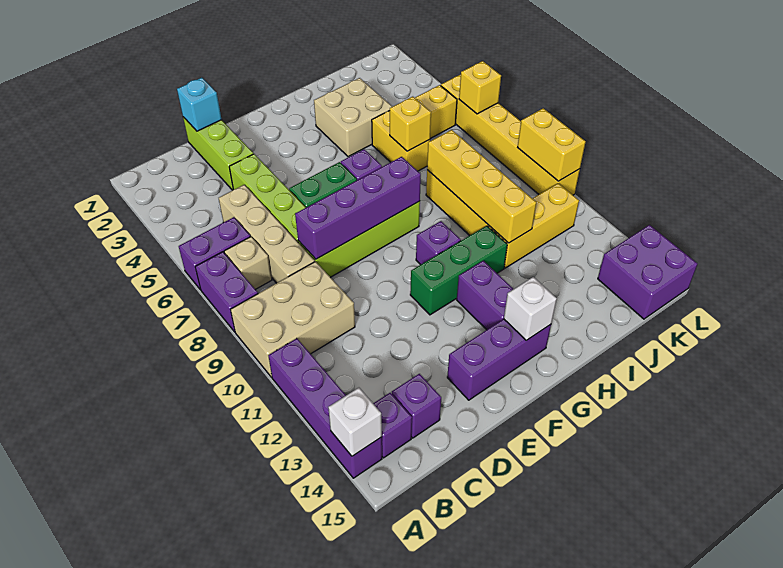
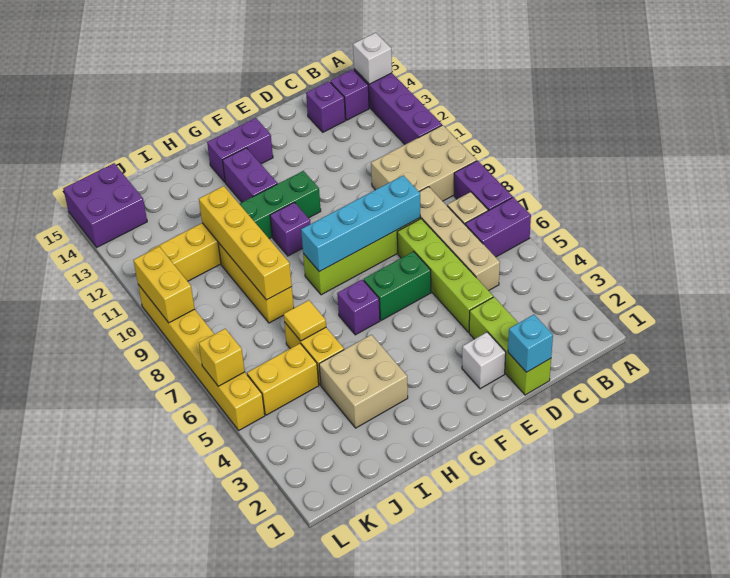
purple 1x4 brick [295,157,421,259] -> cyan 1x4 brick [301,175,420,272]
purple 1x3 brick [447,319,551,400] -> purple 1x2 brick [207,118,273,182]
white 1x1 brick [504,277,557,340] -> white 1x1 brick moved to [462,332,506,389]
yellow 1x1 brick [390,97,431,151] -> yellow 1x1 tile [284,300,326,341]

